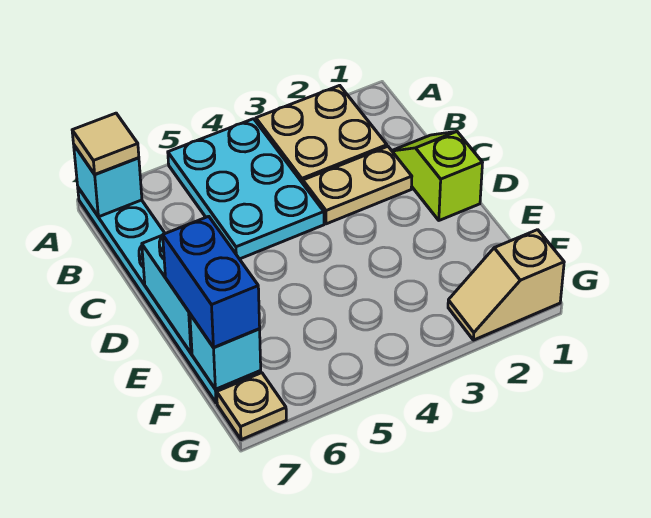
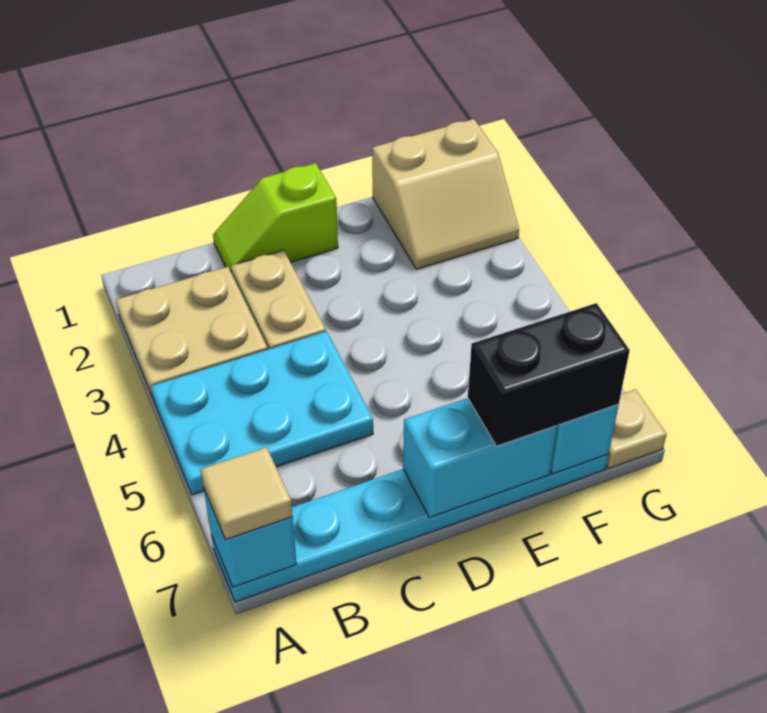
blue 1x2 brick [163,216,260,347] -> black 1x2 brick [468,303,630,446]
tan 1x2 slope [448,230,564,340] -> tan 2x2 slope [372,119,519,269]

